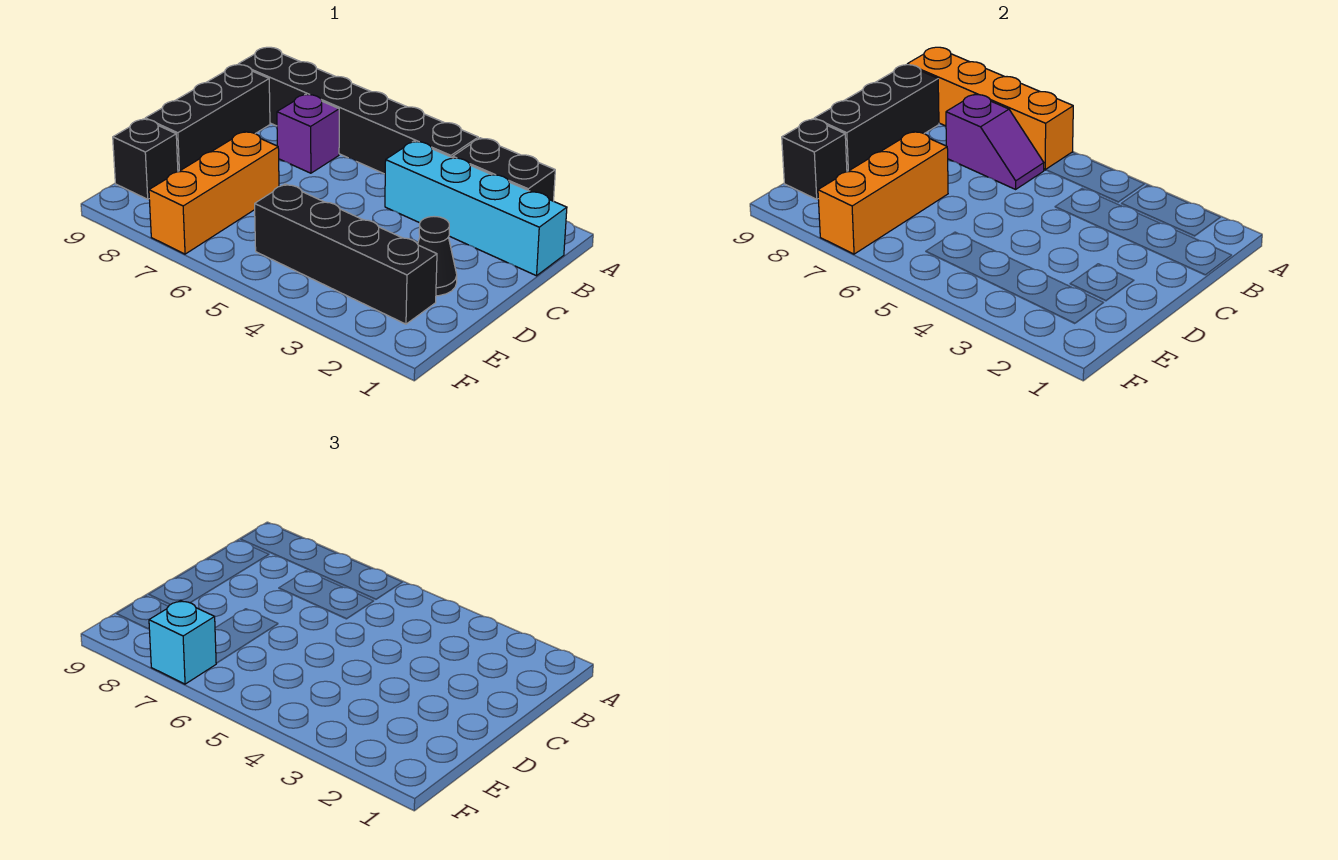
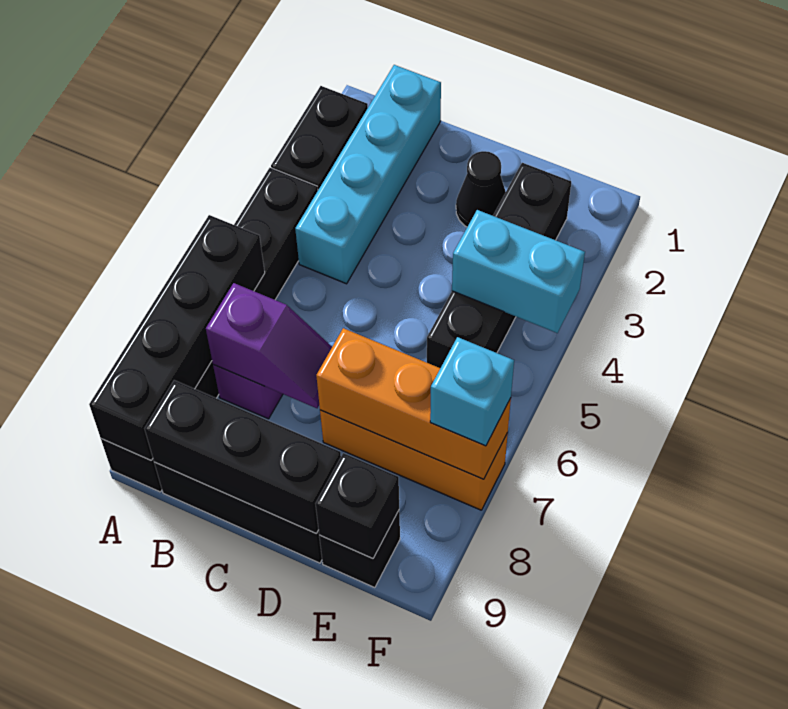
orange 1x4 brick [907,47,1073,170] -> black 1x4 brick [89,215,265,460]
purple 1x2 slope [946,94,1044,189] -> purple 1x2 slope turned to [206,283,332,408]
none -> cyan 1x2 brick [452,210,585,333]

